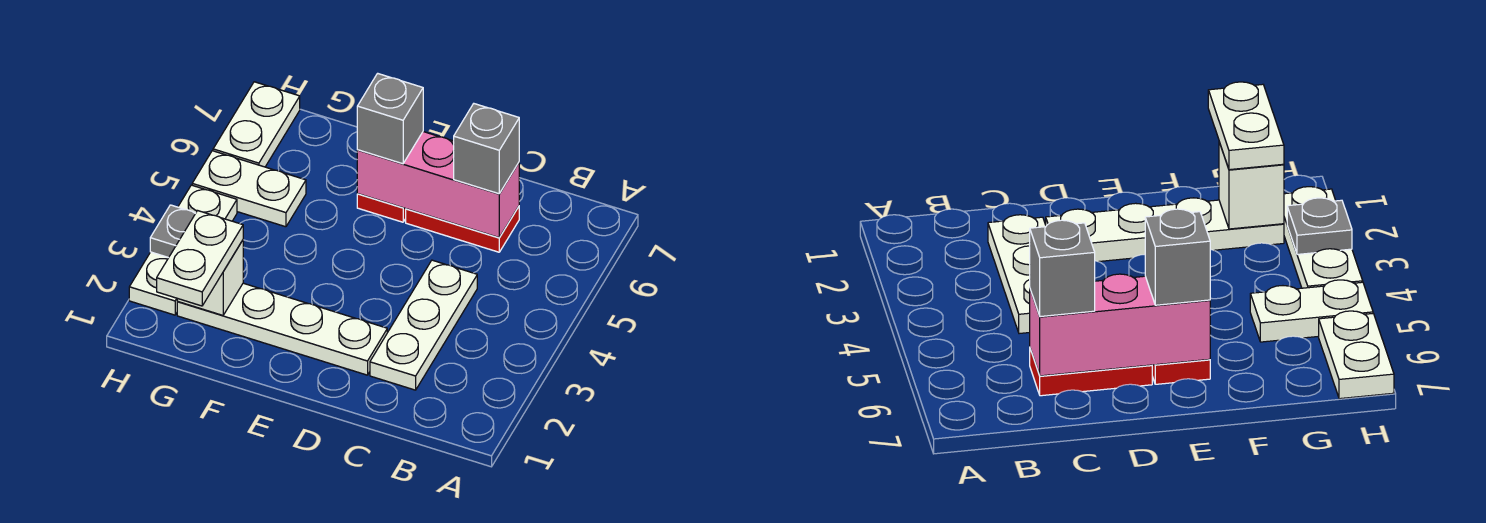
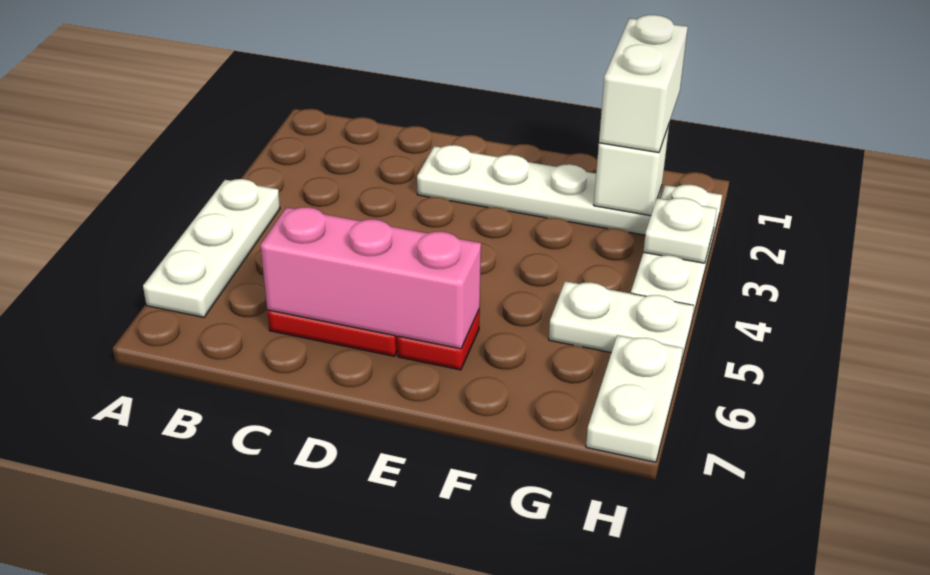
white 1x3 plate [370,260,477,390] -> white 1x3 plate moved to [143,179,280,317]
grey 1x1 brick [454,104,519,194] -> none
grey 1x1 brick [357,73,423,164] -> none
white 1x2 plate [157,211,243,306] -> white 1x2 brick [599,15,688,153]
grey 1x1 plate [150,205,196,258] -> white 1x1 plate [643,198,717,263]

